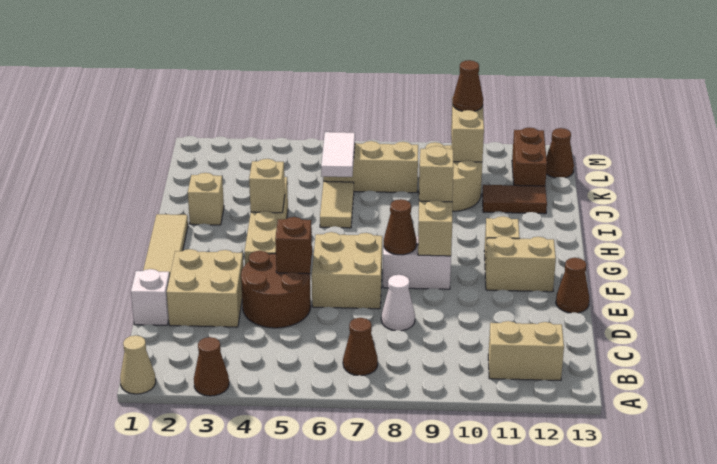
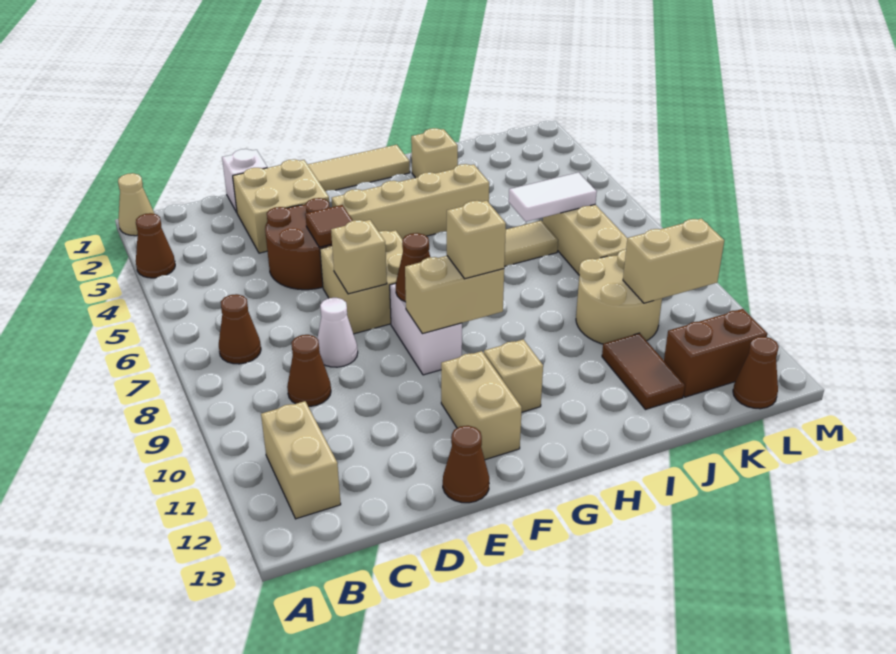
brown 1x1 brick [275,217,312,274] -> brown 1x1 tile [305,205,353,247]
tan 1x1 brick [249,159,285,213] -> tan 1x1 brick moved to [331,220,387,294]
brown 1x1 cone [453,60,483,111] -> brown 1x1 cone moved to [287,335,331,406]

